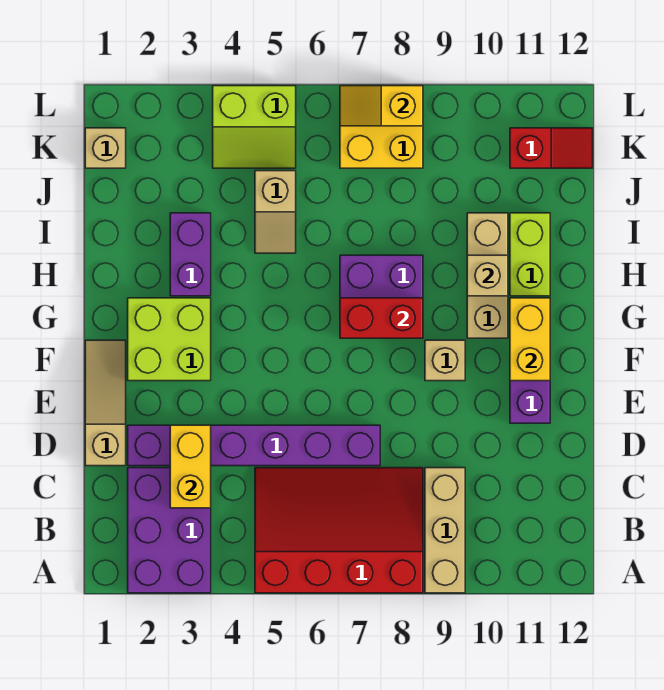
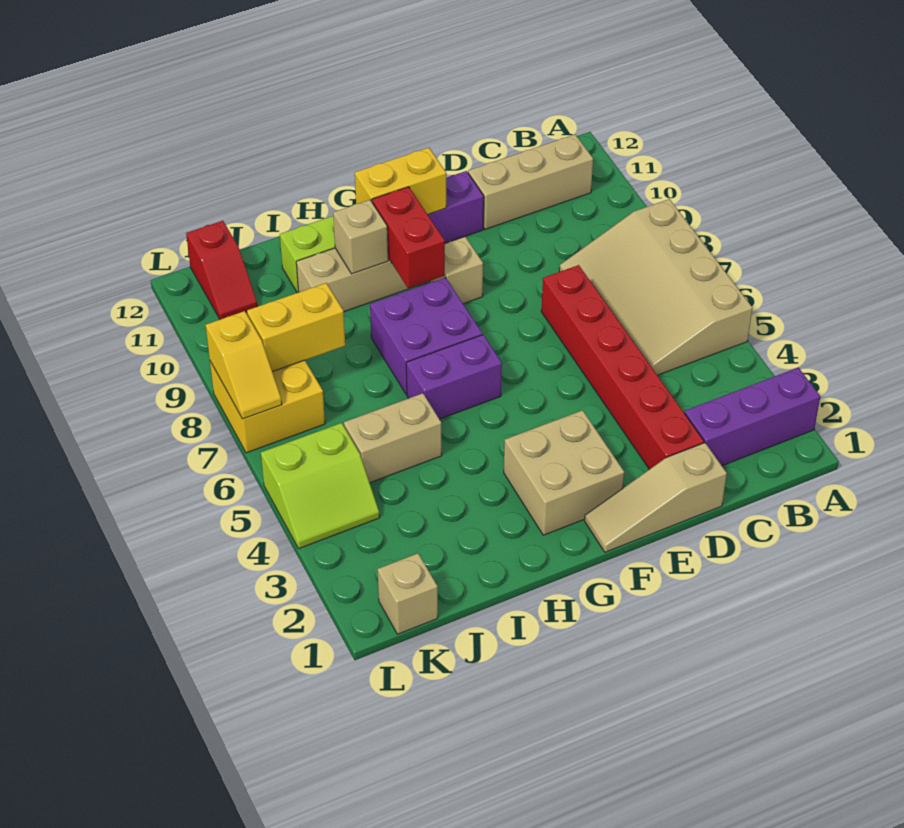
purple 2x3 brick [128,468,211,593] -> purple 1x3 brick [685,368,820,466]
red 3x4 slope [255,468,423,593] -> tan 3x4 slope [559,199,752,375]
tan 1x3 brick [425,468,465,593] -> tan 1x3 brick moved to [468,134,593,229]
yellow 1x2 brick [170,425,211,508] -> yellow 1x2 brick moved to [247,283,345,372]
purple 1x6 brick [128,425,380,466] -> red 1x6 brick [541,265,704,470]
lime 2x2 brick [128,298,211,381] -> tan 2x2 brick [504,410,624,535]
red 1x2 brick [340,298,423,338] -> red 1x2 brick moved to [372,187,445,288]
purple 1x2 brick [170,213,211,296] -> purple 1x2 brick moved to [406,335,502,419]
tan 1x2 slope [255,171,296,253] -> tan 1x2 brick [344,393,442,483]
lime 2x2 slope [213,86,296,168] -> lime 2x2 slope turned to [261,423,380,549]
red 1x2 slope [510,128,593,168] -> red 1x2 slope turned to [186,221,257,319]

